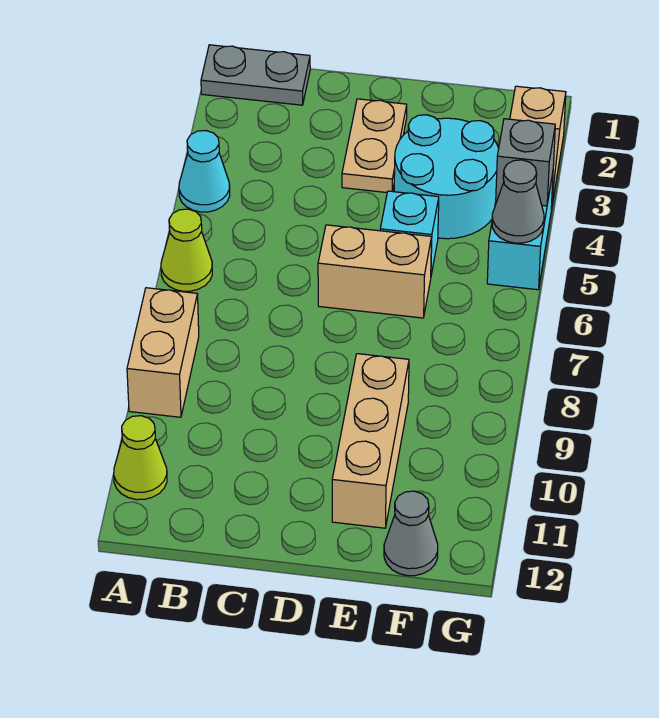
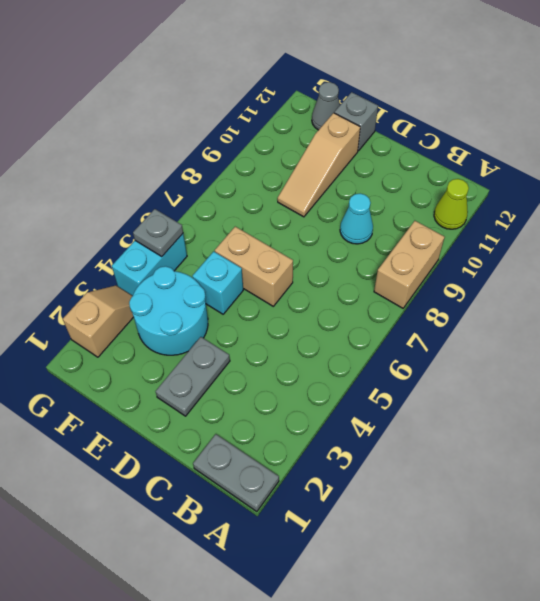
cyan 1x1 cone [179,131,230,212] -> cyan 1x1 cone moved to [340,194,373,244]
lime 1x1 cone [161,209,212,291] -> none
tan 1x2 plate [342,99,407,193] -> grey 1x2 plate [156,337,230,416]
tan 1x3 brick [332,354,409,528] -> tan 1x3 slope [277,113,360,217]
grey 1x1 brick [496,119,555,206] -> grey 1x1 brick moved to [334,92,378,151]
grey 1x1 cone [492,160,544,243] -> grey 1x1 plate [133,209,183,256]

